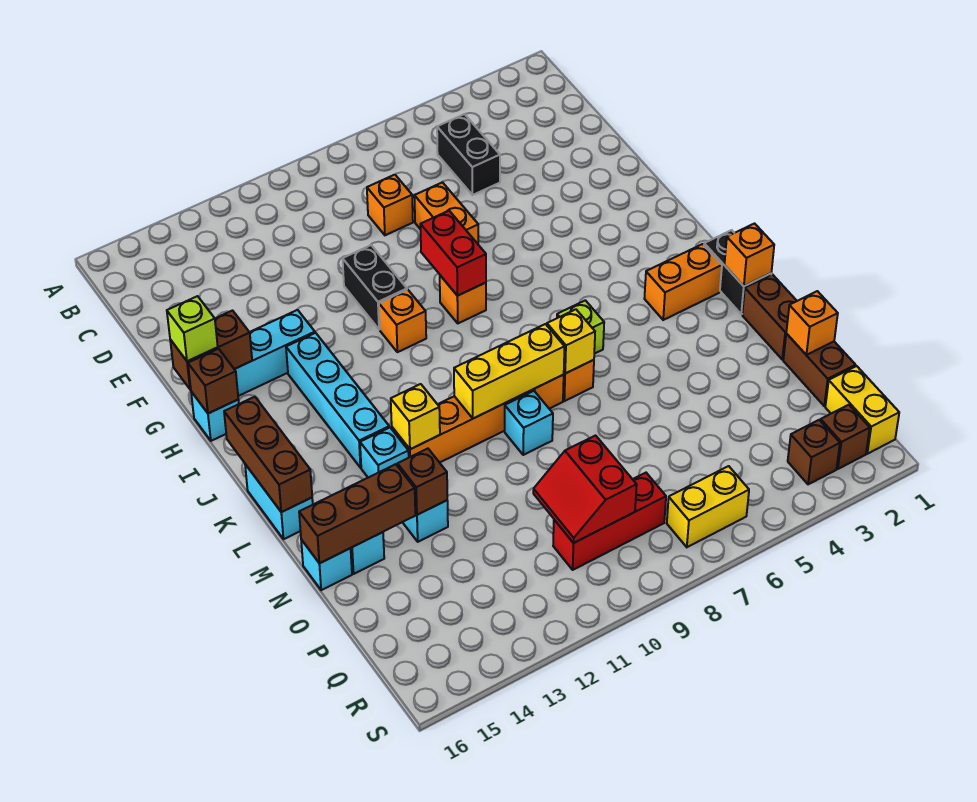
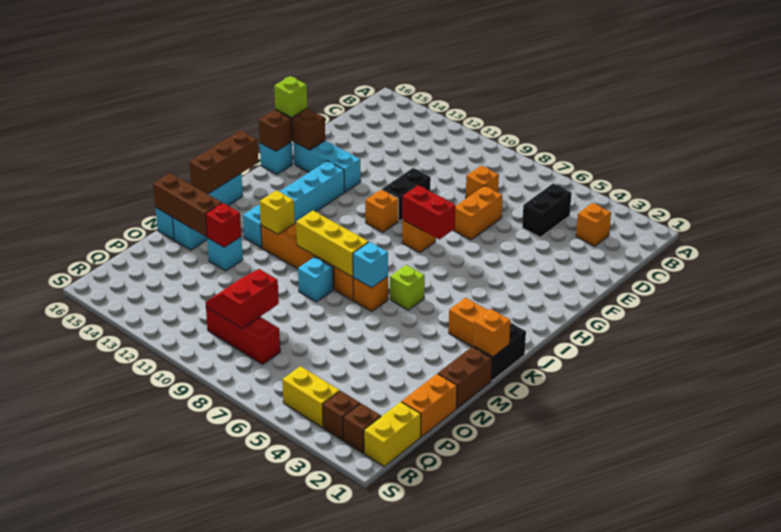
red 1x2 brick [420,211,486,296] -> red 1x2 brick turned to [402,185,456,239]
yellow 1x1 brick [547,309,595,373] -> cyan 1x1 brick [353,242,388,288]
brown 1x1 brick [397,449,447,515] -> red 1x1 brick [206,203,241,247]
brown 1x2 brick [783,334,856,406] -> orange 1x2 brick [402,374,457,437]
orange 1x1 brick [786,291,838,355] -> orange 1x1 brick moved to [576,203,611,246]
yellow 1x2 brick [667,466,749,547] -> yellow 1x2 brick moved to [282,366,340,427]

